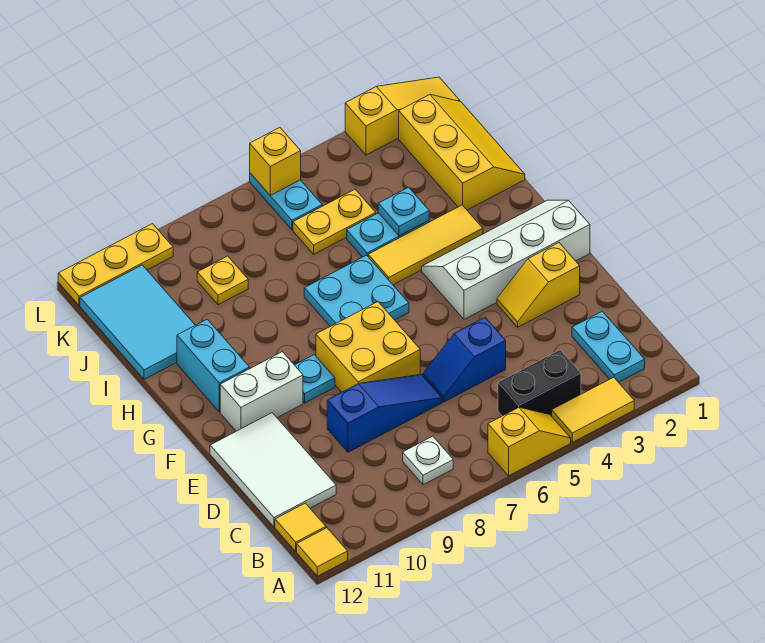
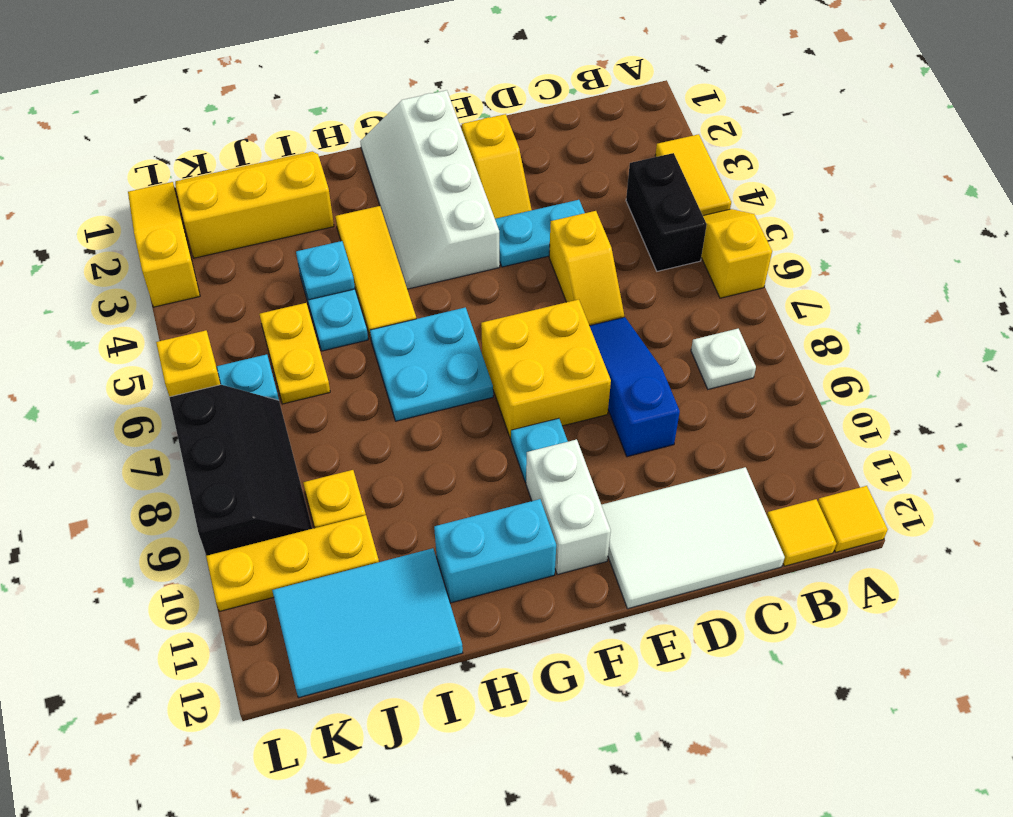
cyan 1x2 plate [572,311,645,382] -> cyan 1x2 plate moved to [495,200,585,267]
blue 1x2 slope [423,318,506,402] -> yellow 1x2 slope [549,211,624,326]
none -> black 2x3 slope [169,385,312,556]
yellow 1x3 plate [58,224,173,306] -> yellow 1x3 plate turned to [206,515,379,611]

